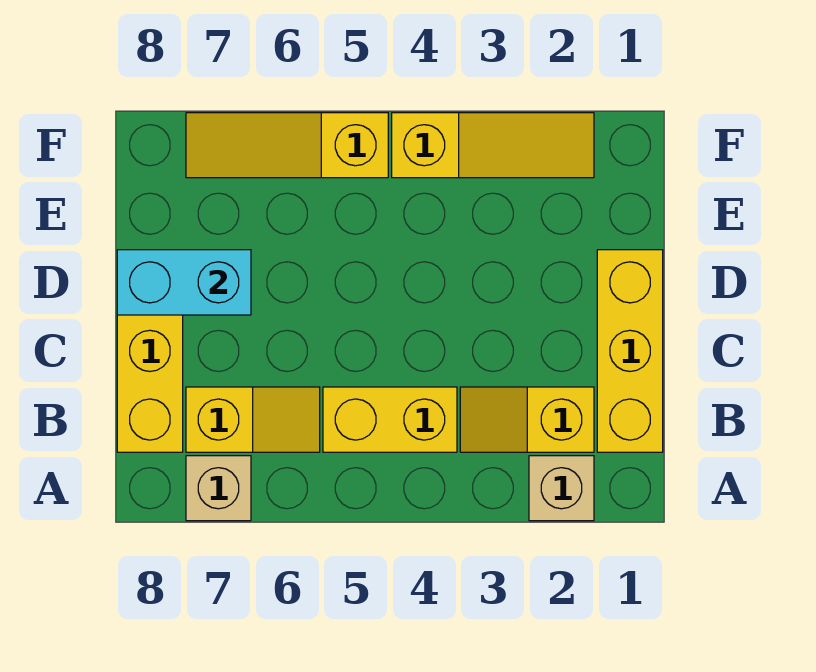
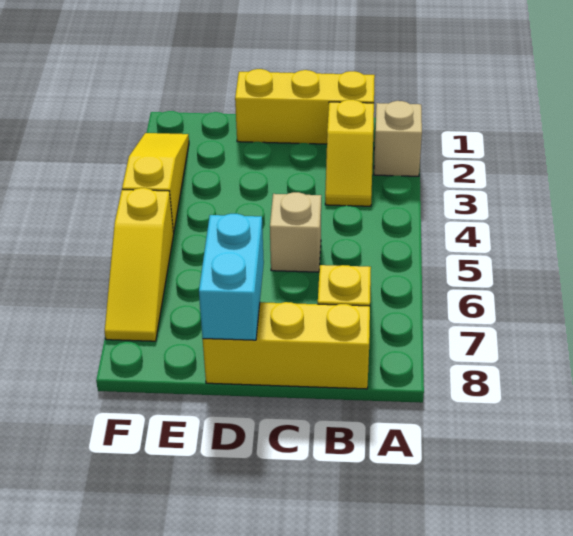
tan 1x1 brick [186,456,251,521] -> tan 1x1 brick moved to [270,192,321,272]
yellow 1x2 brick [323,387,457,452] -> none

